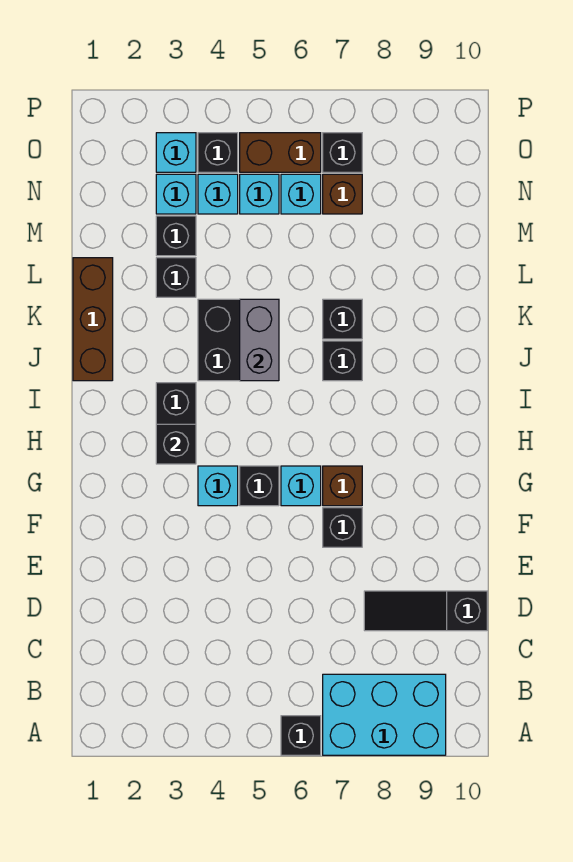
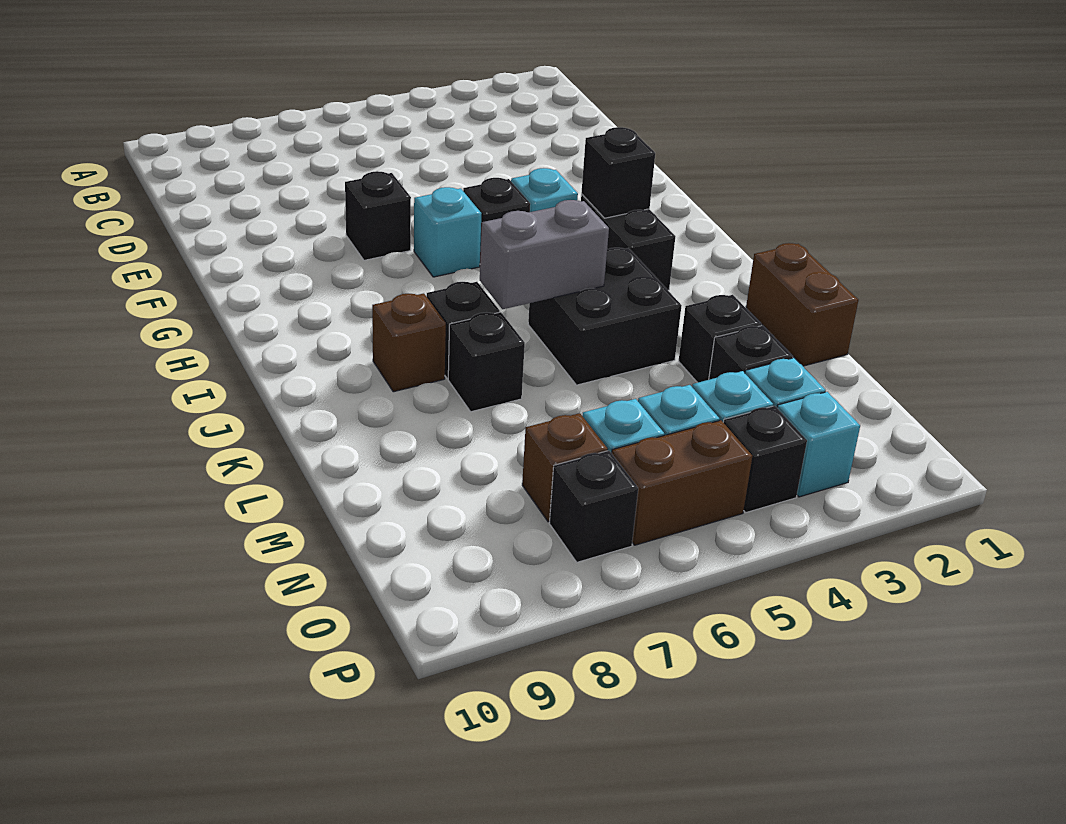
black 1x1 brick [281,716,321,755] -> none
cyan 2x3 brick [323,674,446,755] -> none
black 1x3 slope [364,591,487,631] -> none
brown 1x1 brick [323,466,362,506] -> brown 1x1 brick moved to [372,293,446,392]
brown 1x3 brick [73,258,113,381] -> brown 1x2 brick [746,243,858,366]
grey 1x2 brick [240,299,279,381] -> grey 1x2 brick turned to [480,200,609,309]

